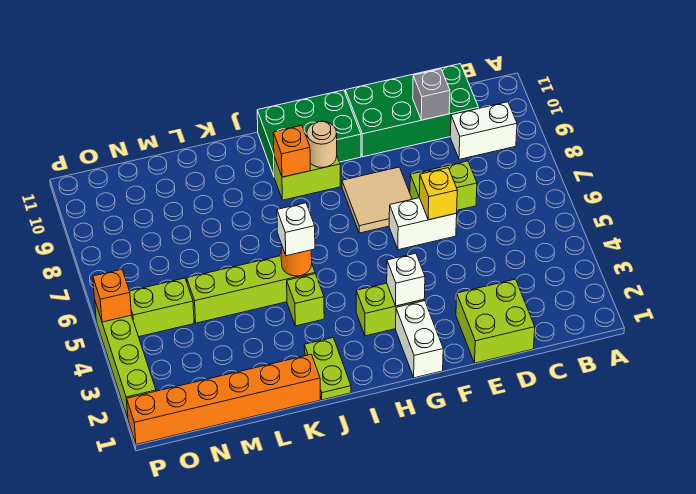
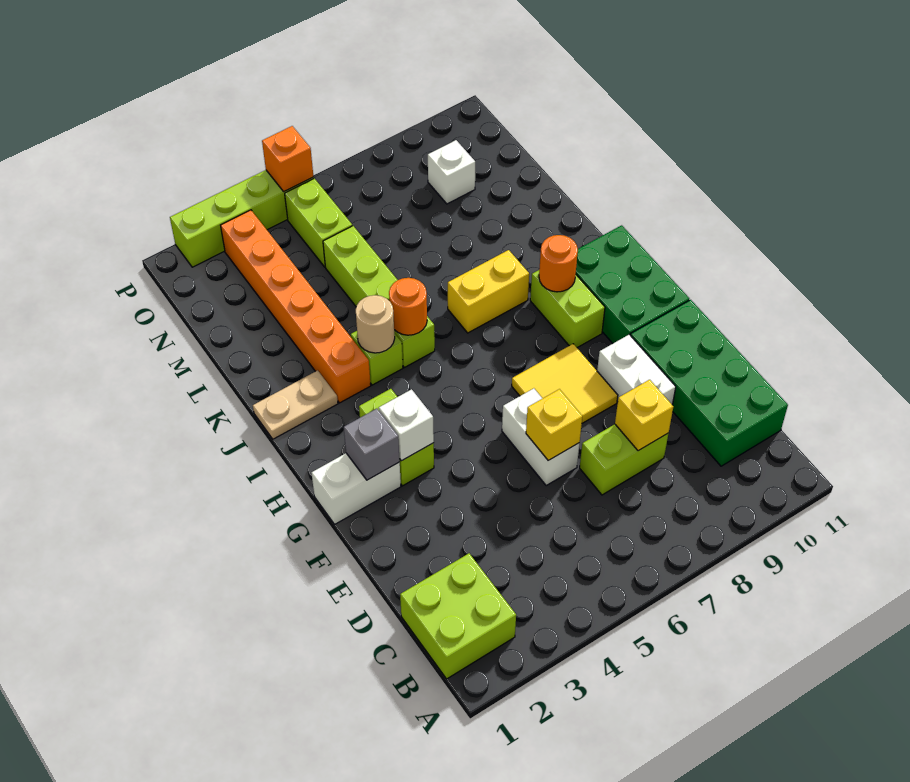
white 1x2 brick [450,102,517,159] -> white 1x2 brick moved to [597,335,676,405]
lime 2x2 brick [456,279,535,363] -> lime 2x2 brick moved to [400,553,516,679]
lime 1x2 brick [410,161,477,210] -> lime 1x2 brick turned to [580,424,669,495]
none -> yellow 1x1 brick [615,380,673,451]
grey 1x1 brick [413,69,450,120] -> grey 1x1 brick moved to [344,409,400,480]
tan 2x2 tile [342,167,412,233] -> yellow 2x2 tile [512,344,618,423]
tan 1x1 round brick [307,121,337,168] -> tan 1x1 round brick moved to [356,295,395,353]
orange 1x1 brick [273,125,310,177] -> orange 1x1 round brick [539,235,578,292]
lime 1x2 plate [304,338,351,400] -> tan 1x2 plate [253,370,338,439]
white 1x1 brick [277,203,315,256] -> white 1x1 brick moved to [428,140,475,204]
none -> yellow 1x2 brick [448,250,529,333]
orange 1x6 brick [127,355,320,445] -> orange 1x6 brick moved to [221,210,371,403]

